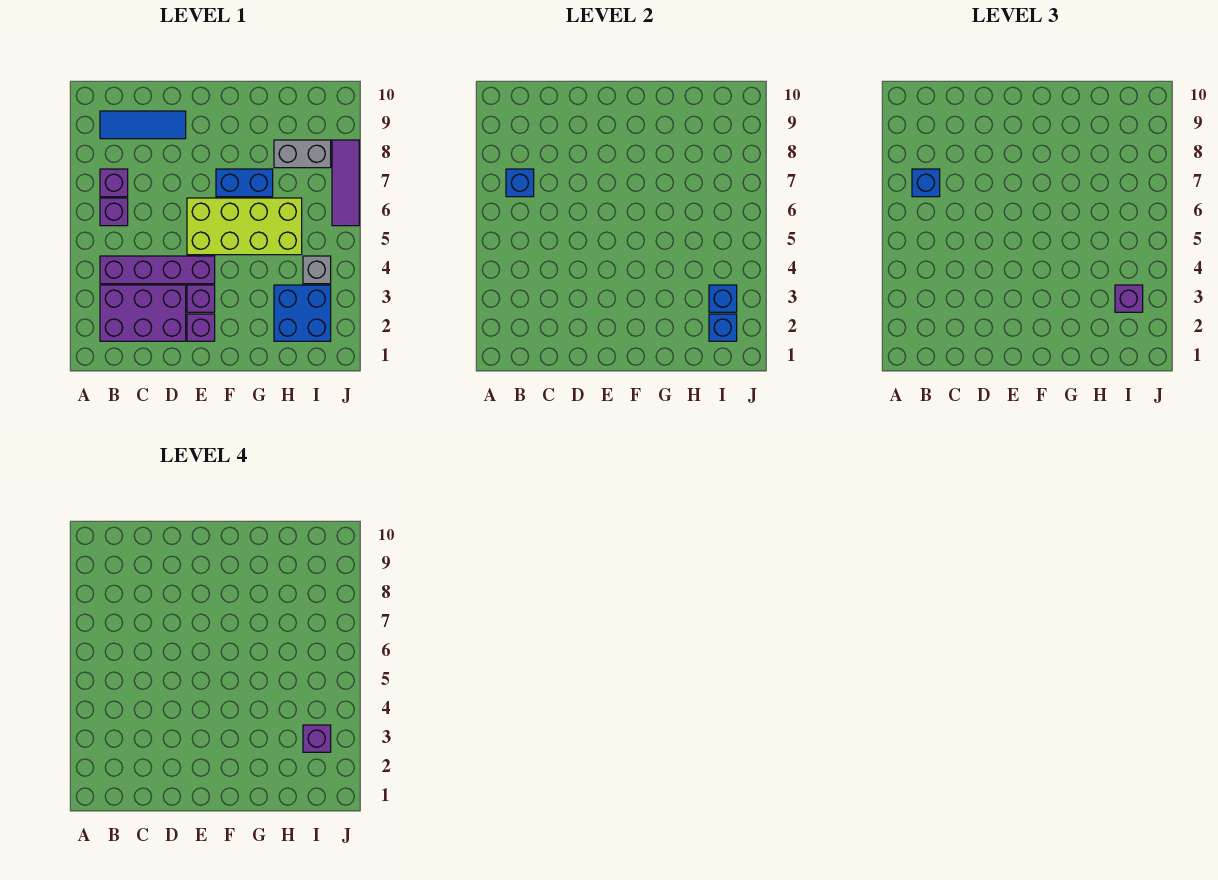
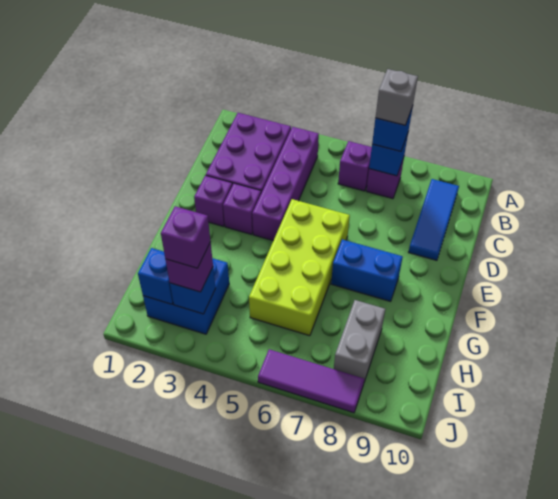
blue 1x2 brick [216,169,273,197] -> blue 1x2 brick turned to [331,239,403,301]
grey 1x1 brick [303,256,331,284] -> grey 1x1 brick moved to [375,69,418,125]

